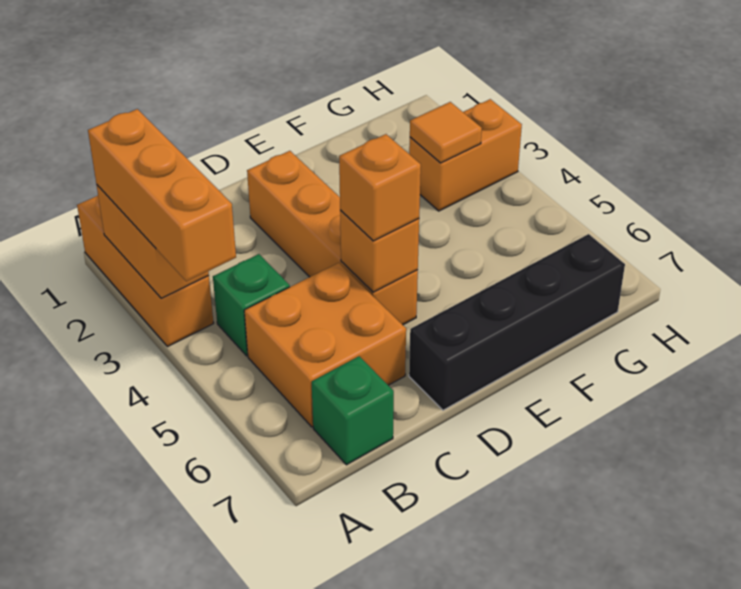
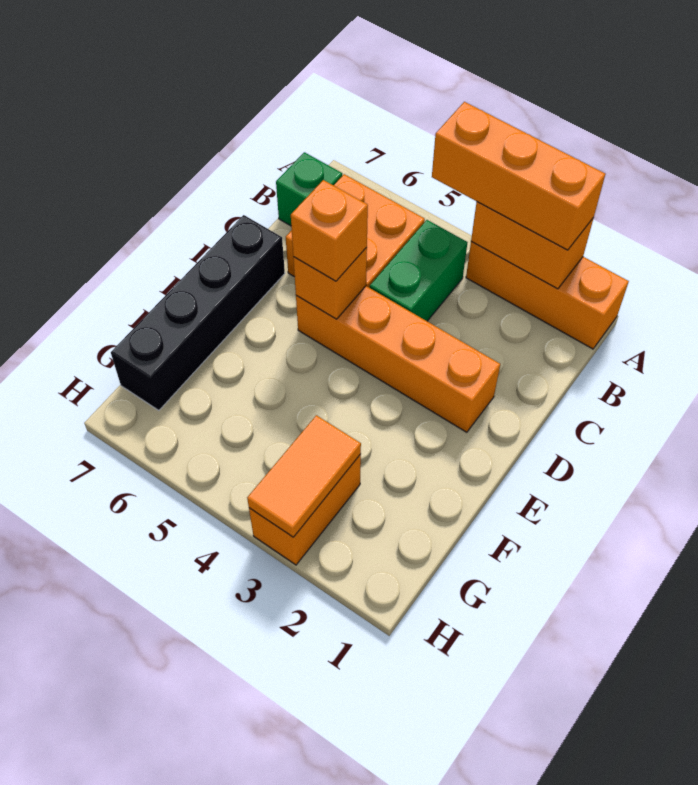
green 1x1 brick [213,254,290,356] -> green 1x2 brick [370,220,467,321]
orange 1x1 tile [410,102,482,163] -> orange 1x2 tile [247,415,361,537]

